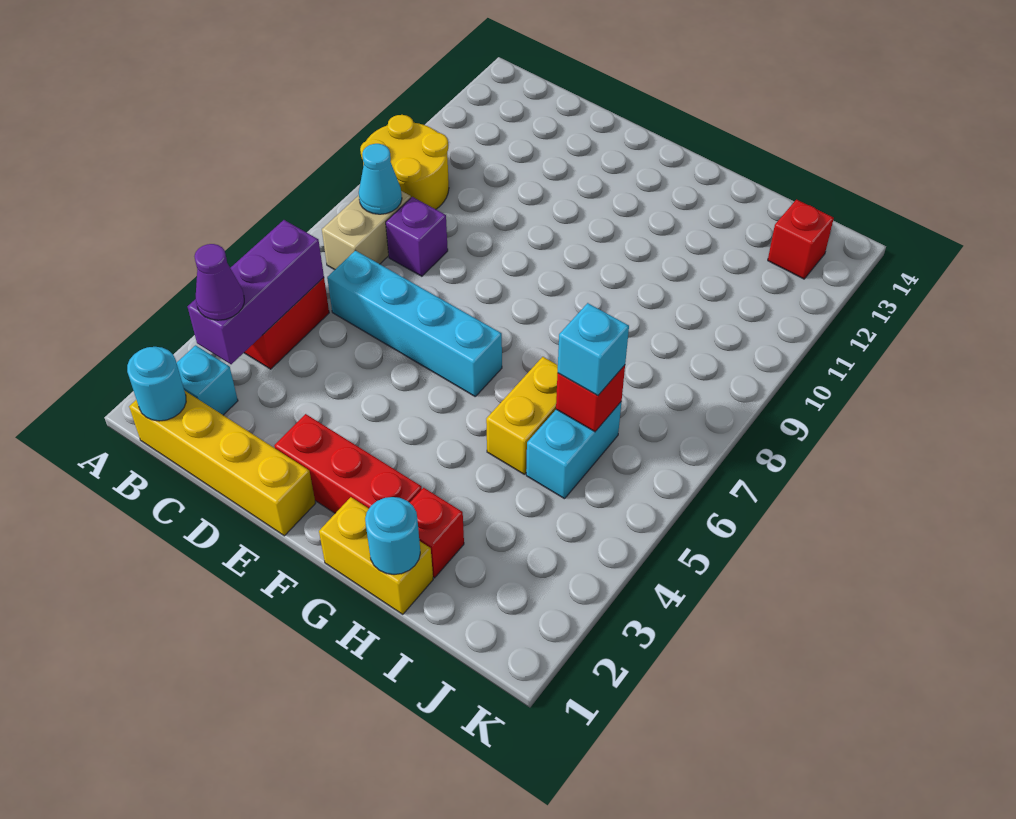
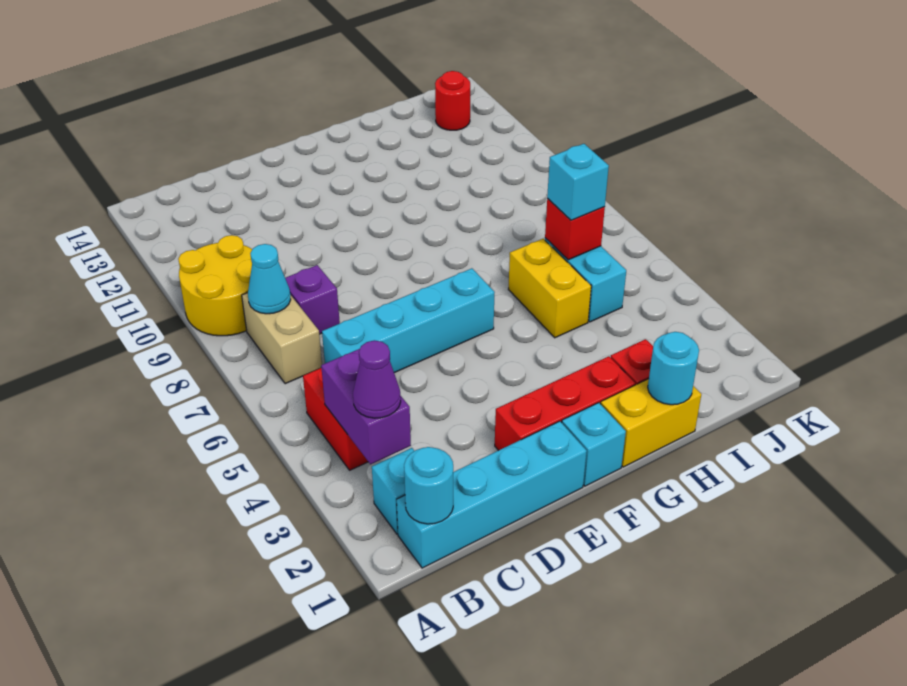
yellow 1x4 brick [129,390,315,536] -> cyan 1x4 brick [397,421,587,568]
purple 1x3 brick [188,220,324,364] -> purple 1x2 brick [321,349,411,464]
none -> cyan 1x1 brick [562,403,626,486]
red 1x1 brick [768,200,834,279] -> red 1x1 round brick [435,71,470,130]

